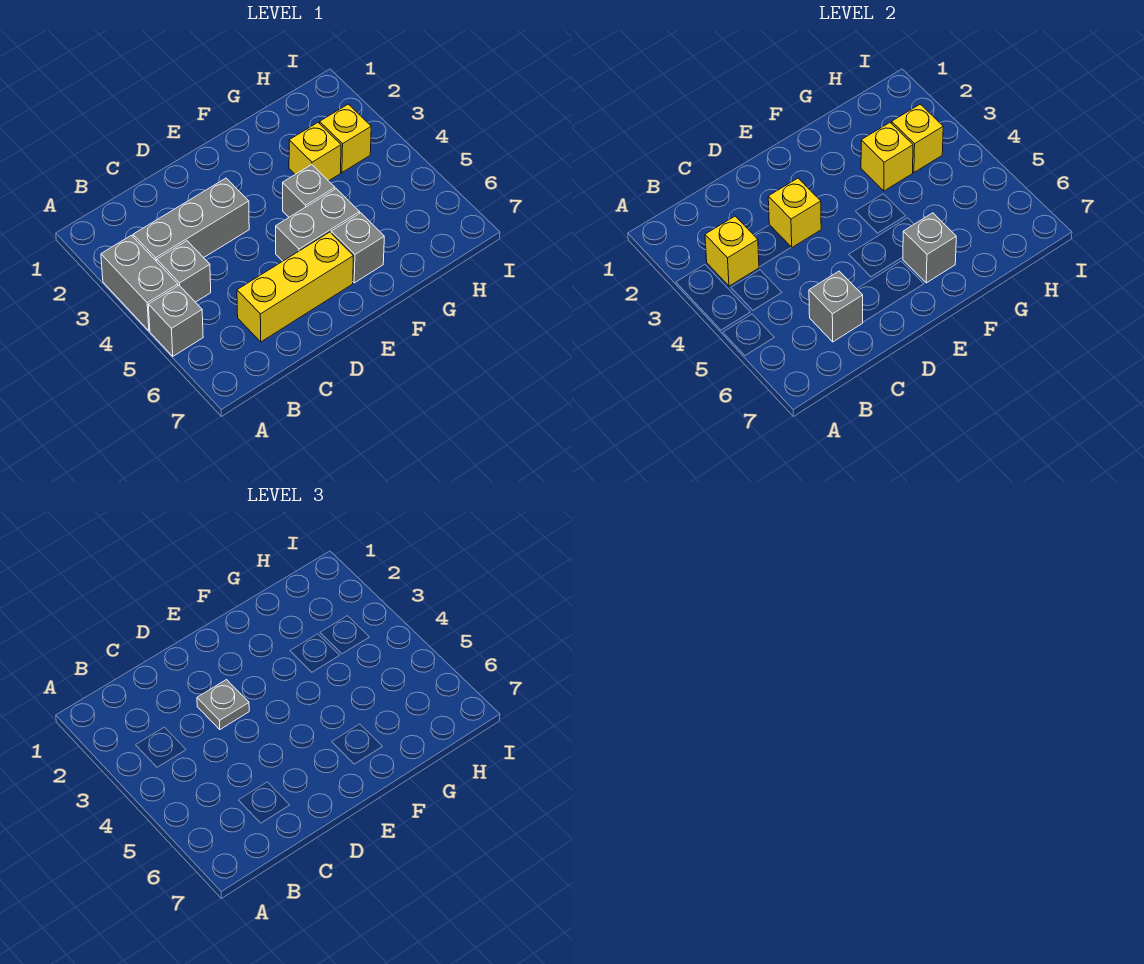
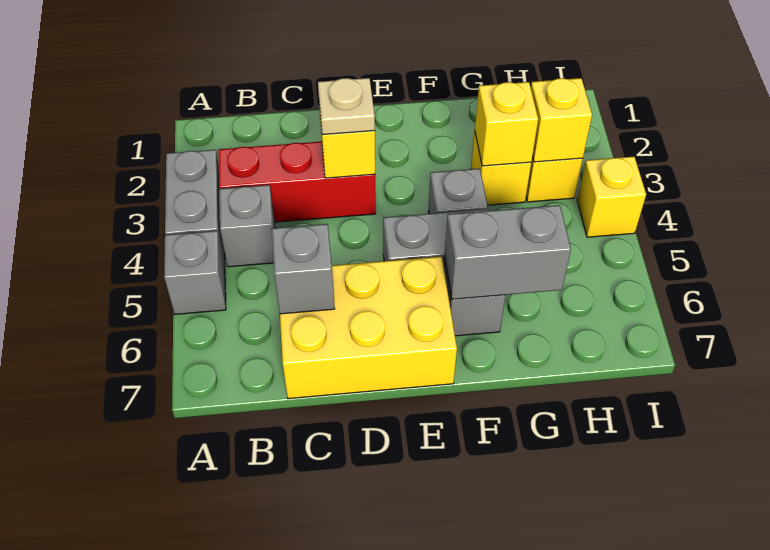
grey 1x3 brick [133,178,249,261] -> red 1x3 brick [218,142,376,222]
yellow 1x1 brick [705,216,759,286] -> yellow 1x1 brick moved to [577,157,646,237]
yellow 1x3 brick [237,232,354,342] -> yellow 2x3 brick [280,257,457,399]
grey 1x1 plate [197,680,249,729] -> tan 1x1 plate [318,78,375,135]
grey 1x1 brick [903,213,956,283] -> grey 1x2 brick [445,205,571,299]

